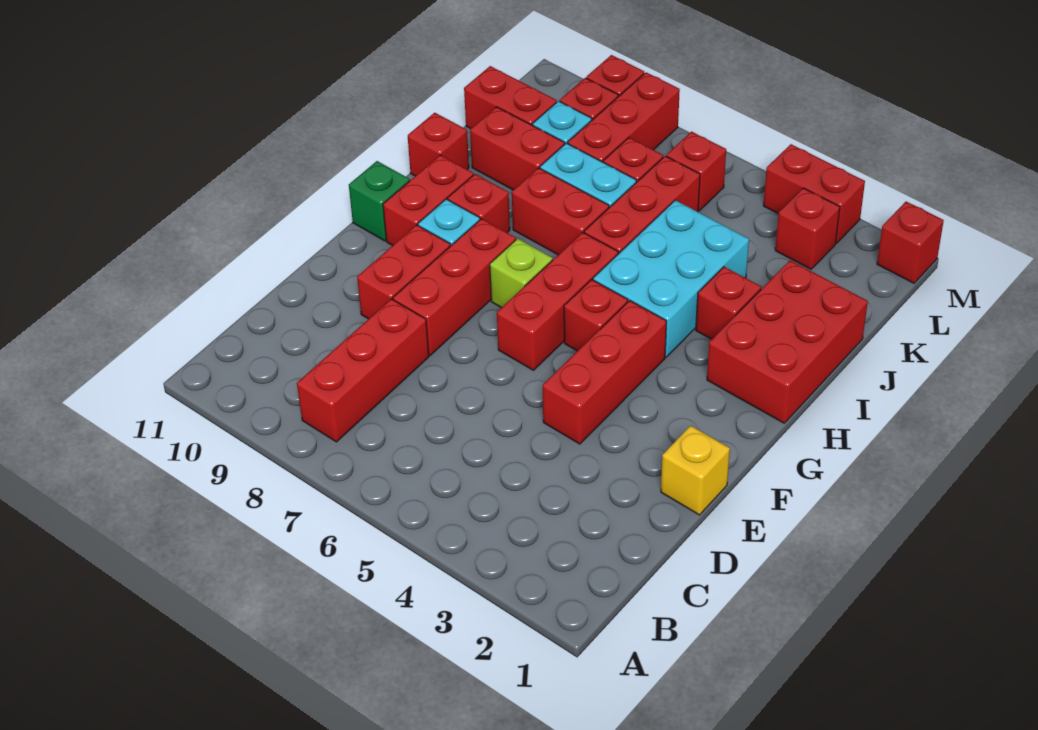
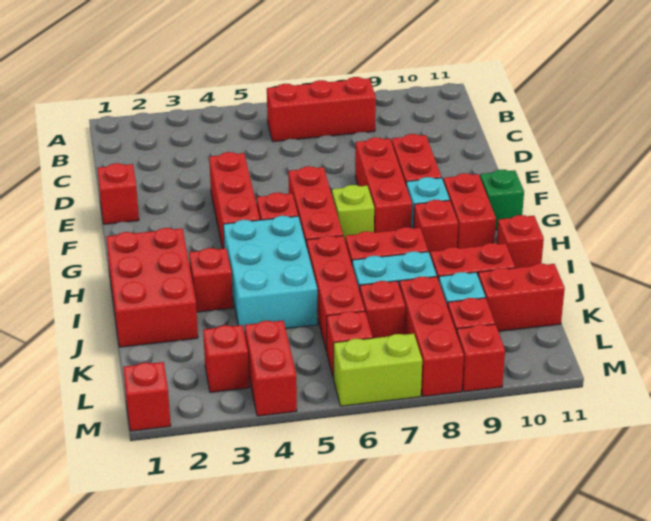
red 1x3 brick [297,299,429,442] -> red 1x3 brick turned to [267,77,376,142]
yellow 1x1 brick [661,426,730,515] -> red 1x1 brick [97,163,139,224]
red 1x2 brick [763,144,865,244] -> red 1x2 brick turned to [244,321,297,416]
none -> lime 1x2 brick [334,334,422,406]

